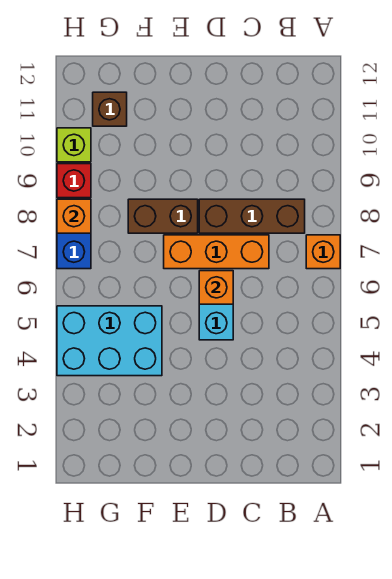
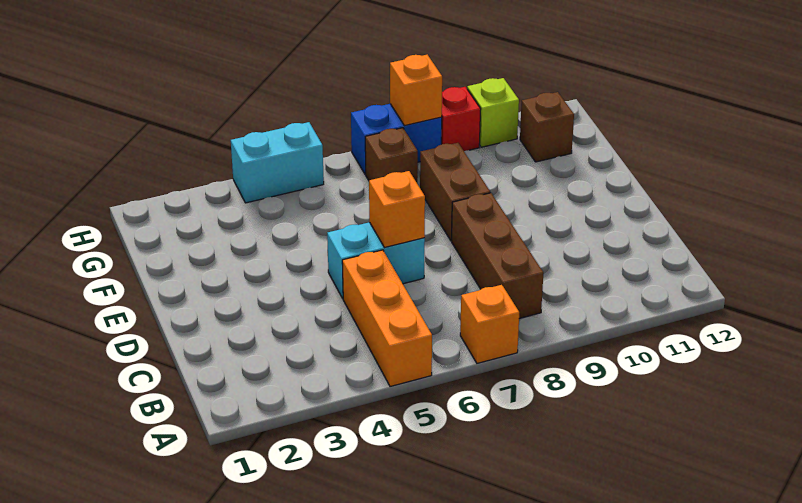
orange 1x3 brick [164,235,269,269] -> orange 1x3 brick moved to [342,250,432,387]
cyan 2x3 brick [57,306,162,376] -> cyan 1x2 brick [231,122,324,203]
none -> brown 1x1 brick [365,128,418,182]

